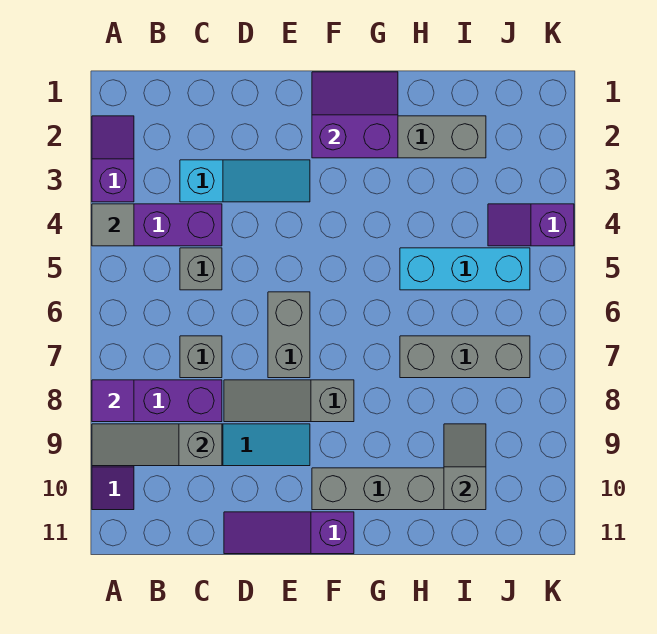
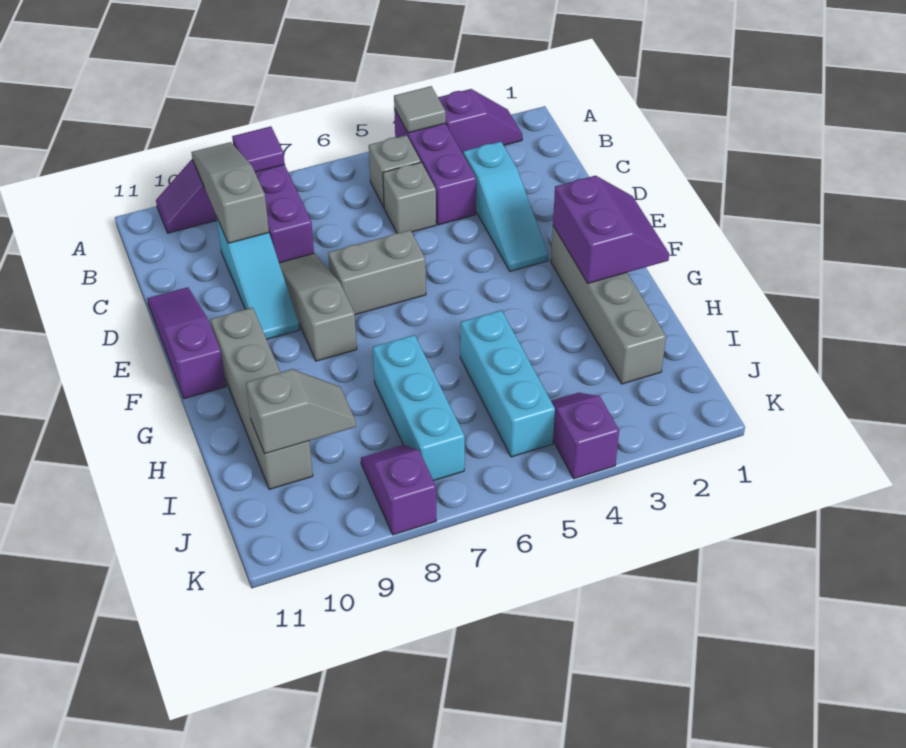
grey 1x1 brick [180,336,222,378] -> grey 1x1 brick moved to [369,135,421,207]
grey 1x3 brick [400,336,530,378] -> cyan 1x3 brick [373,335,465,481]
none -> purple 1x2 slope [361,445,436,535]

